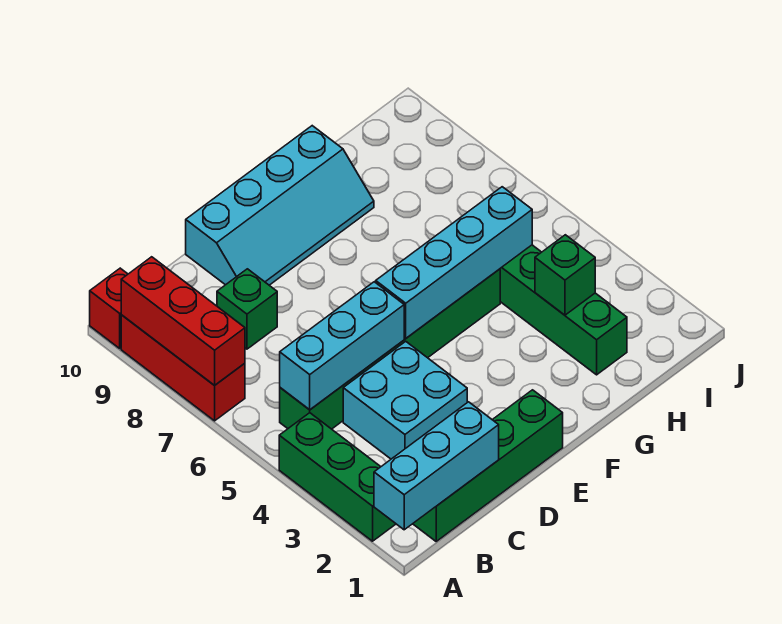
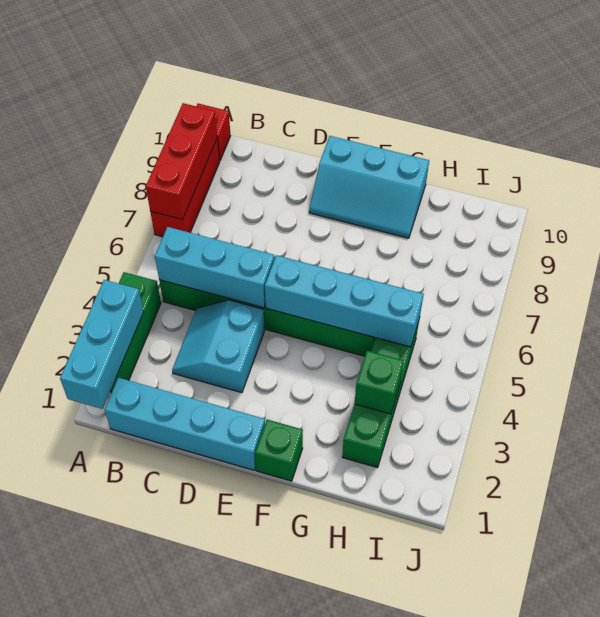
cyan 1x3 brick [374,402,499,530] -> cyan 1x3 brick turned to [60,280,144,409]
green 1x4 brick [413,390,563,541] -> cyan 1x4 brick [105,378,265,470]
cyan 2x2 brick [343,341,467,459] -> cyan 2x2 slope [172,300,265,393]
green 1x1 brick [217,269,277,349] -> green 1x1 brick moved to [255,420,303,481]
cyan 2x4 slope [186,126,374,285] -> cyan 2x3 slope [309,136,429,238]

